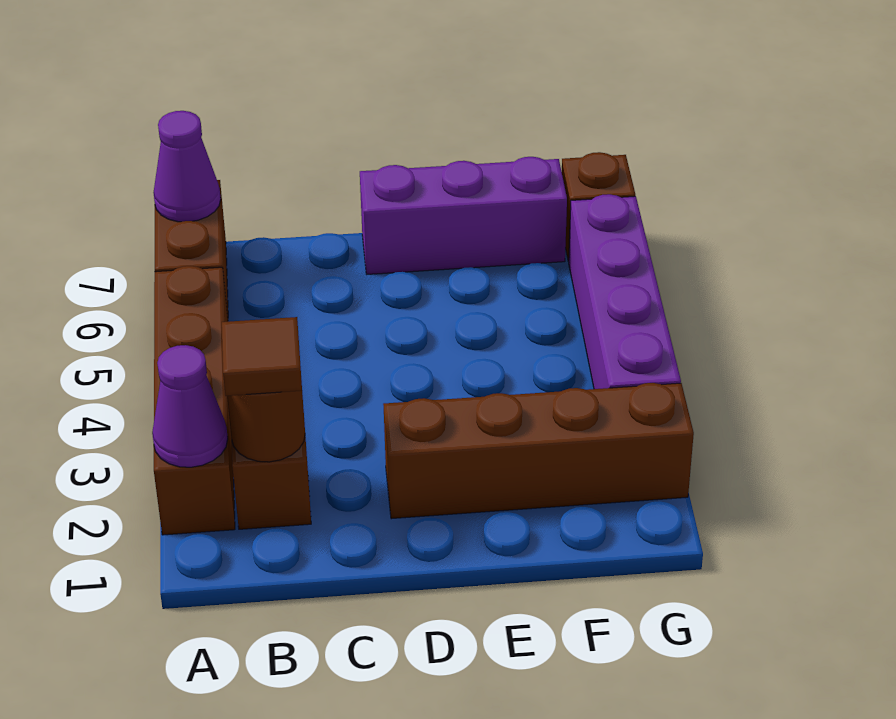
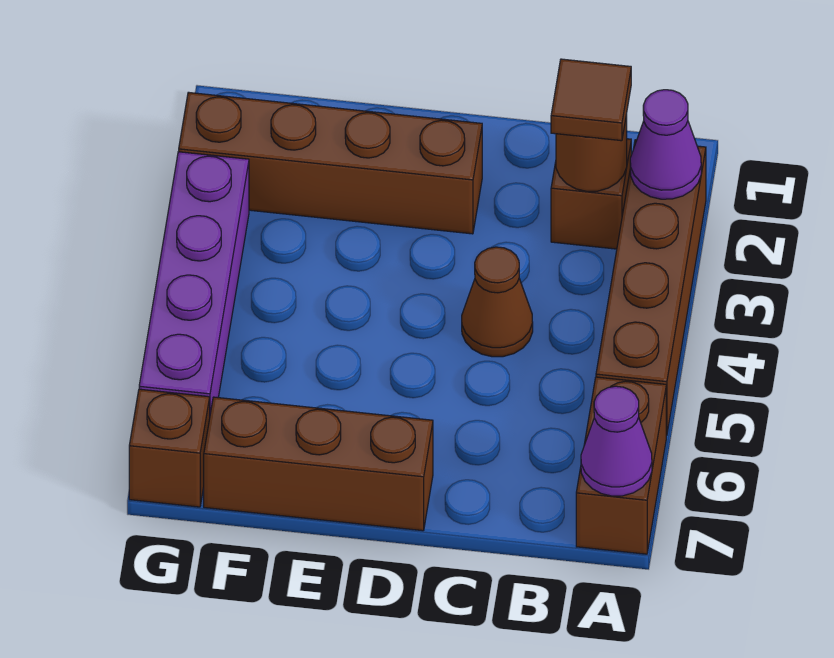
none -> brown 1x1 cone [462,247,533,357]
purple 1x3 brick [360,157,567,274] -> brown 1x3 brick [204,397,433,531]

